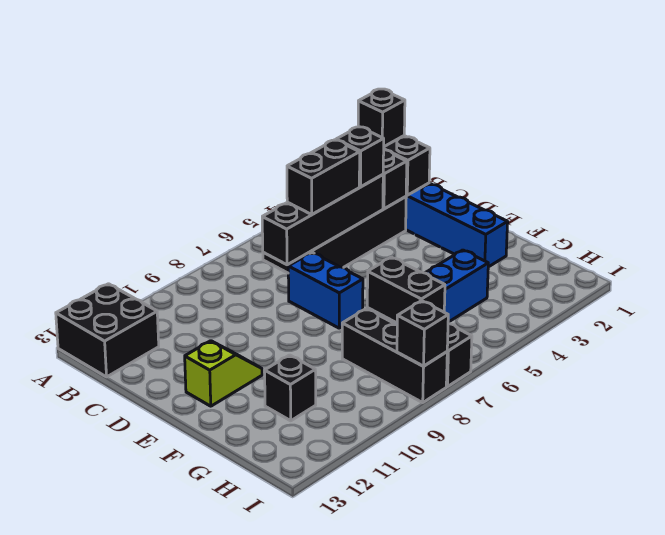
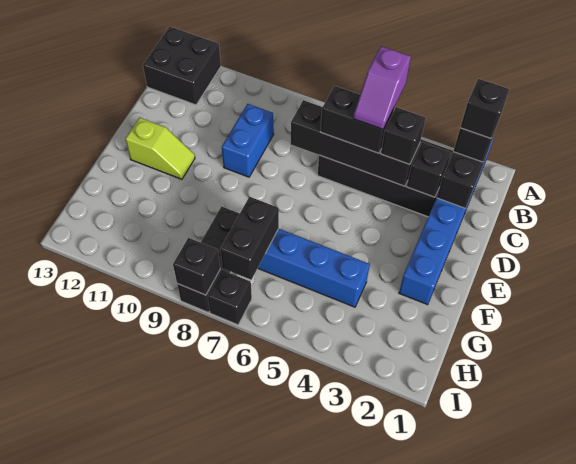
none -> purple 1x2 slope [353,46,411,129]
blue 1x2 brick [288,253,363,328] -> blue 1x2 brick moved to [222,104,274,177]
black 1x1 brick [265,355,316,421] -> black 1x1 brick moved to [460,79,510,138]

